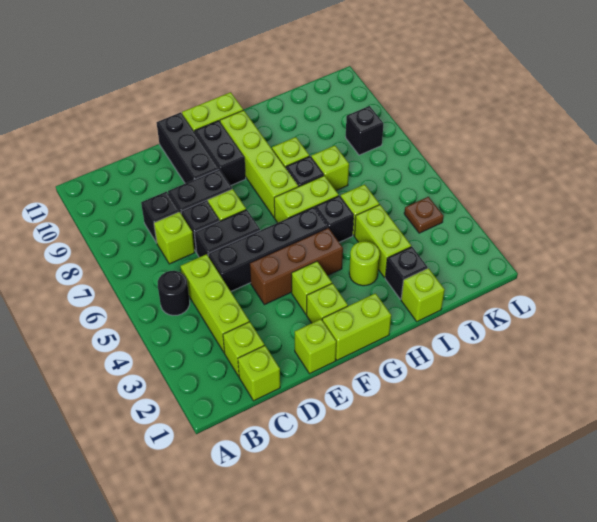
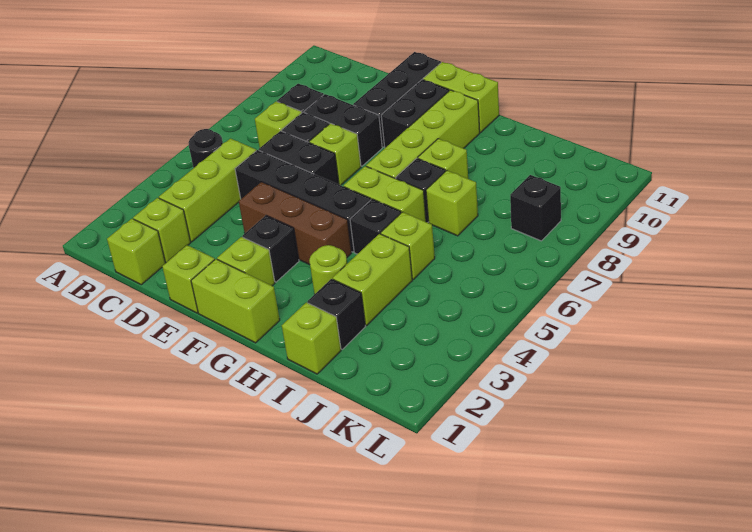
lime 1x1 brick [292,261,332,314] -> black 1x1 brick [243,215,299,282]
brown 1x1 plate [404,197,443,233] -> none

